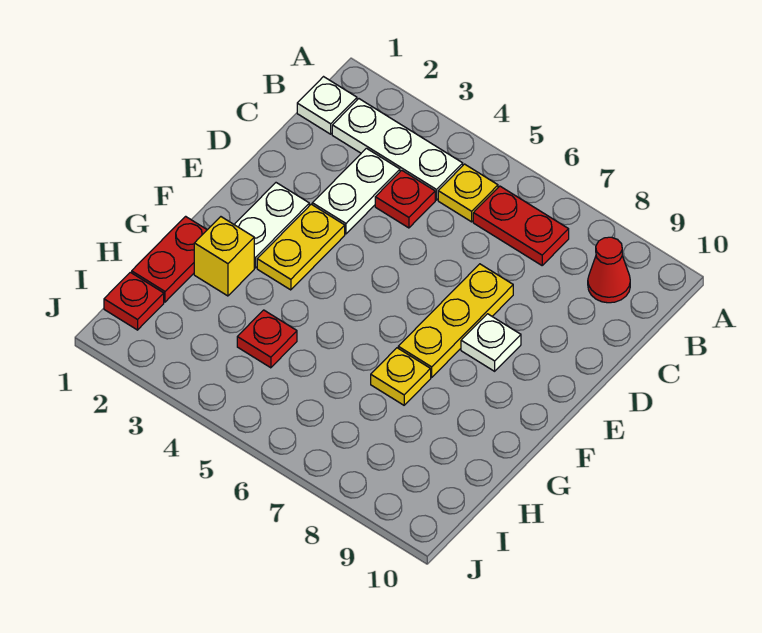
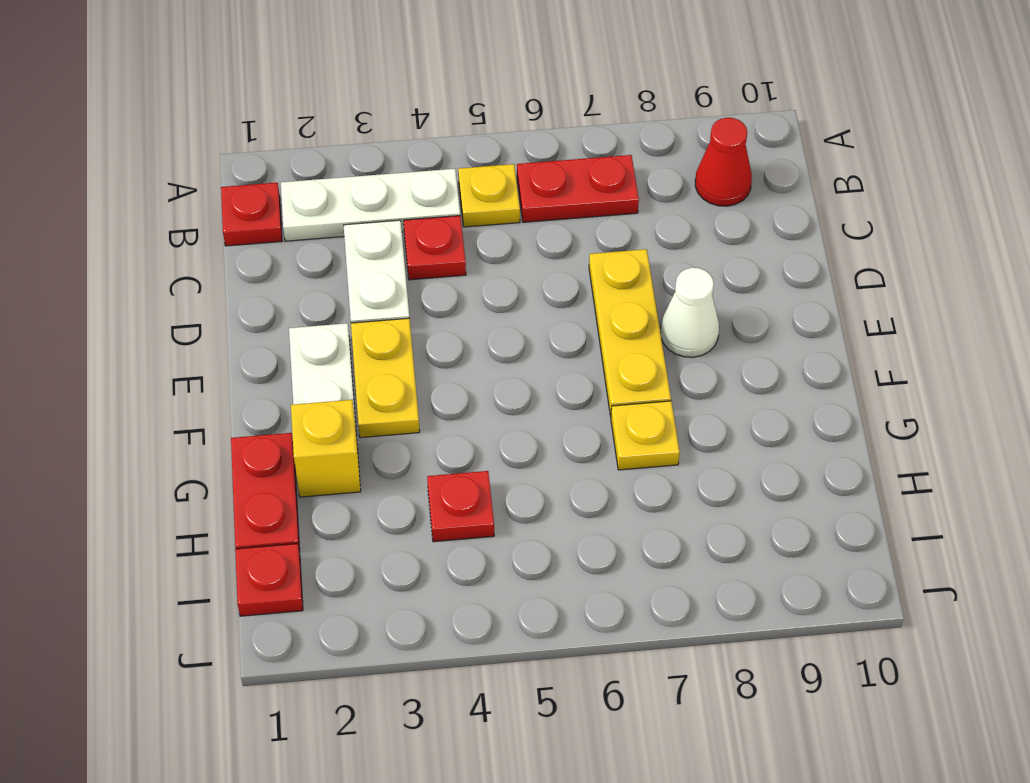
white 1x1 plate [297,77,357,134] -> red 1x1 plate [221,183,282,246]
white 1x1 plate [461,314,521,371] -> white 1x1 cone [660,268,719,357]

